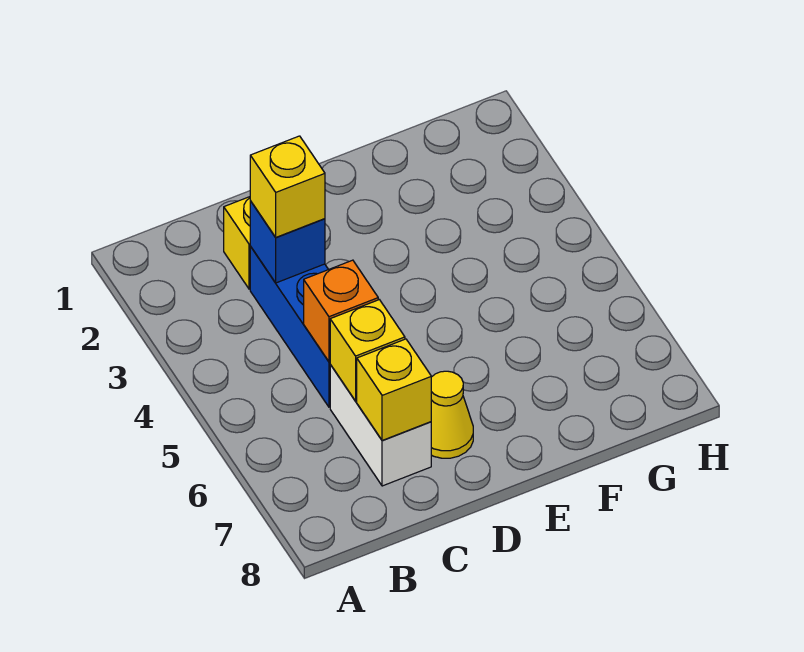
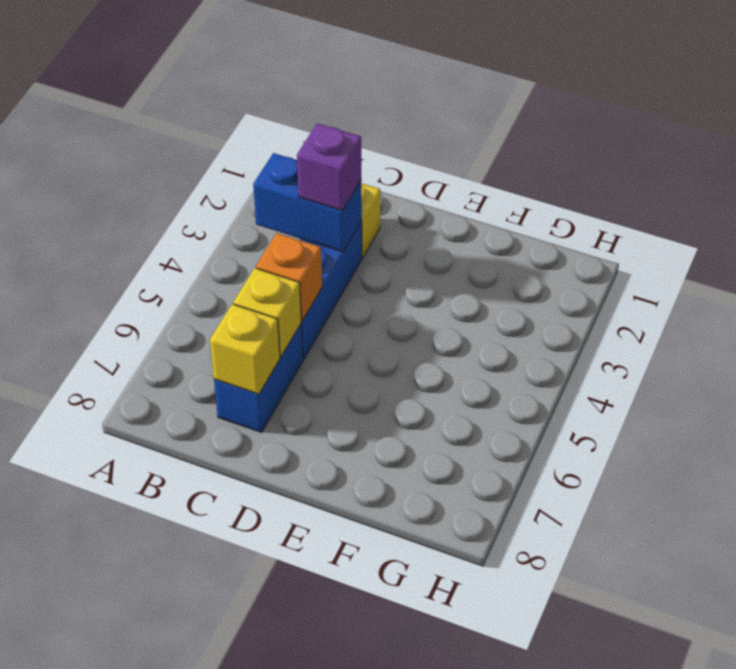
blue 1x1 brick [250,201,325,283] -> blue 1x2 brick [253,153,362,252]
yellow 1x1 brick [250,136,325,237] -> purple 1x1 brick [297,123,361,210]
white 1x2 brick [330,365,431,486] -> blue 1x2 brick [214,324,303,432]
yellow 1x1 cone [431,371,473,458] -> none

